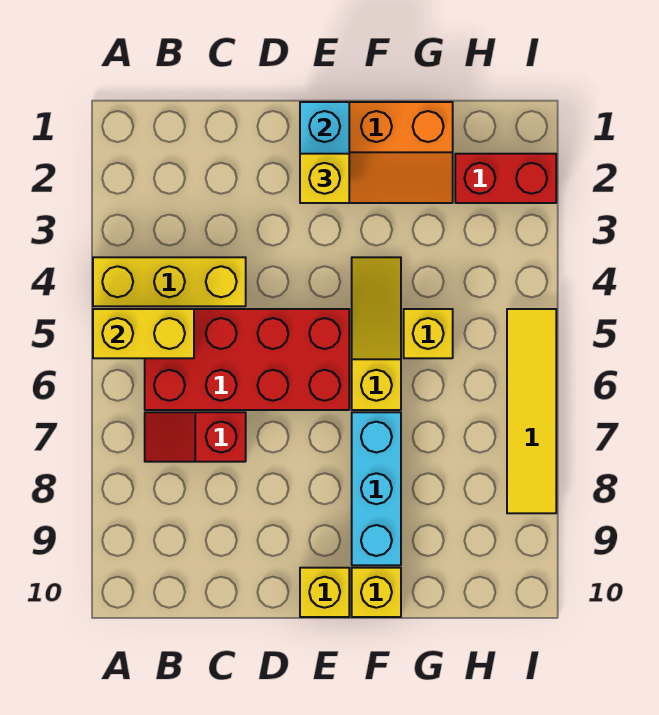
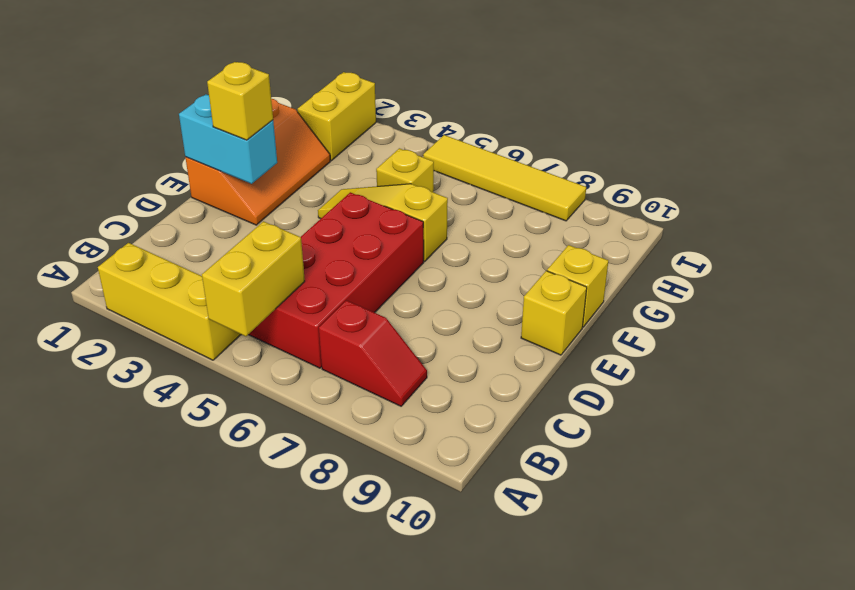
yellow 1x3 brick [93,257,246,306] -> yellow 1x3 brick turned to [98,243,241,360]
red 1x2 slope [145,412,246,462] -> red 1x2 slope turned to [319,300,427,406]
cyan 1x3 brick [352,412,401,565] -> none
red 1x2 brick [455,154,556,203] -> yellow 1x2 brick [297,72,376,161]

